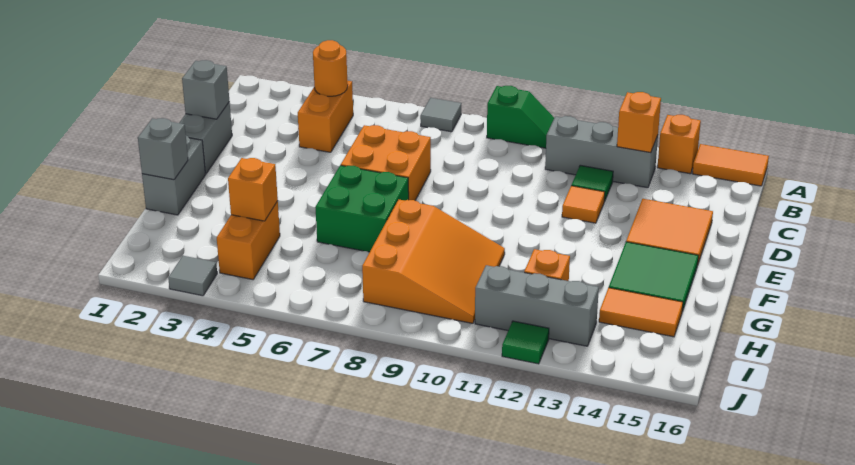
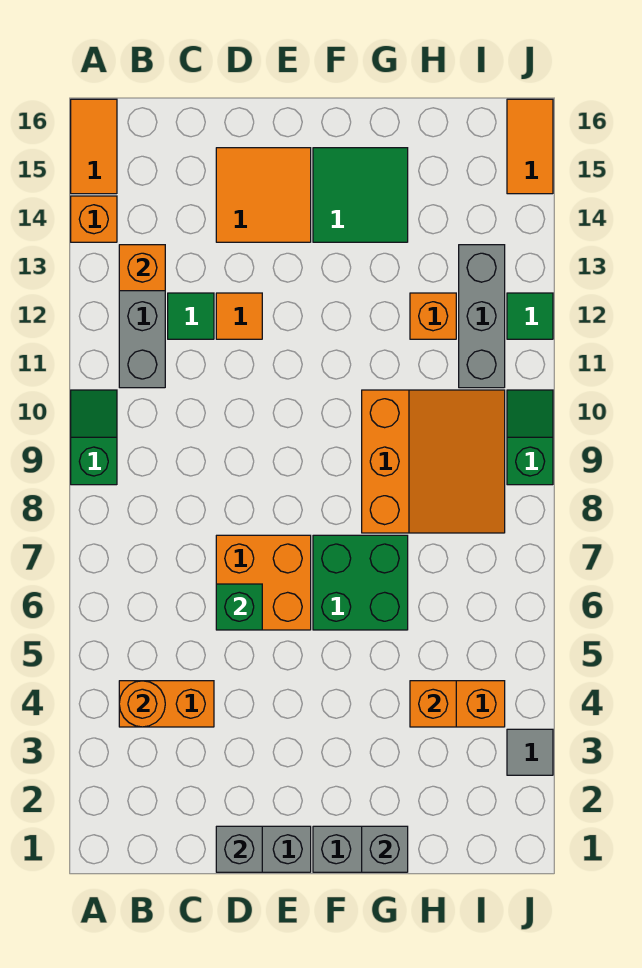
grey 1x1 tile [420,98,462,132] -> none
none -> green 1x1 brick [216,584,262,630]
orange 3x3 slope [362,200,505,323] -> orange 3x3 slope turned to [362,390,505,533]
orange 1x2 tile [599,288,683,337] -> orange 1x2 tile moved to [507,99,553,194]
none -> green 1x2 slope [507,390,553,485]

